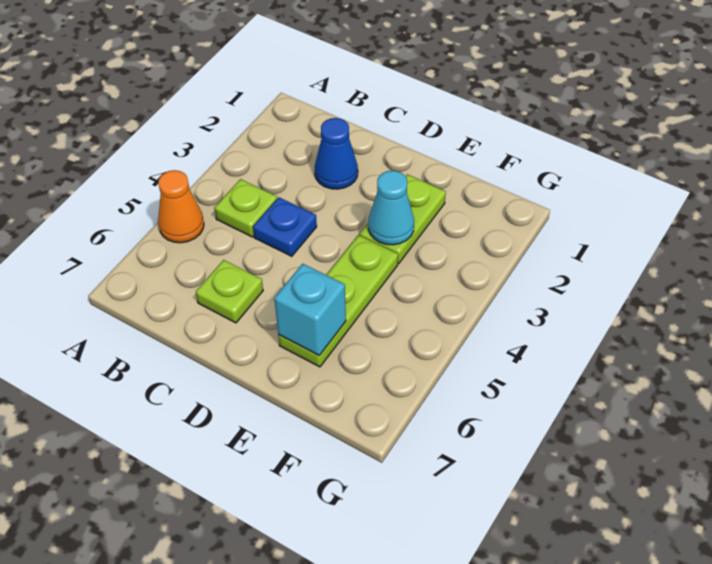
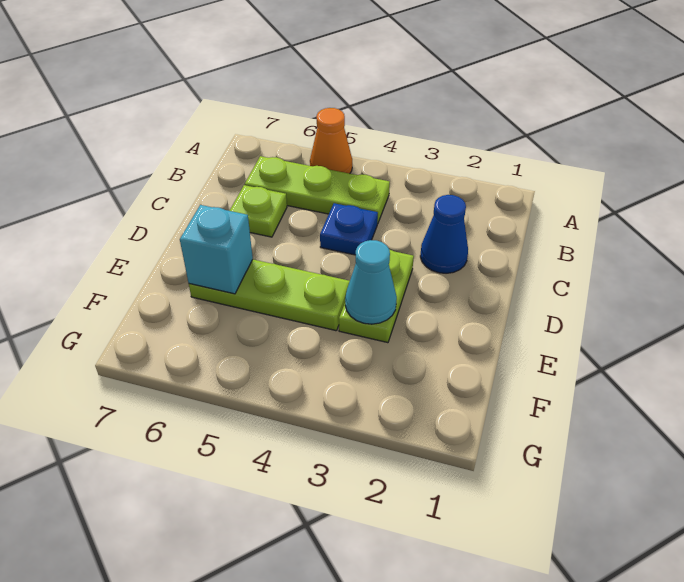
lime 1x1 plate [214,179,277,237] -> lime 1x3 plate [245,156,390,224]
lime 1x2 plate [360,174,446,264] -> lime 1x2 plate turned to [339,250,414,343]

